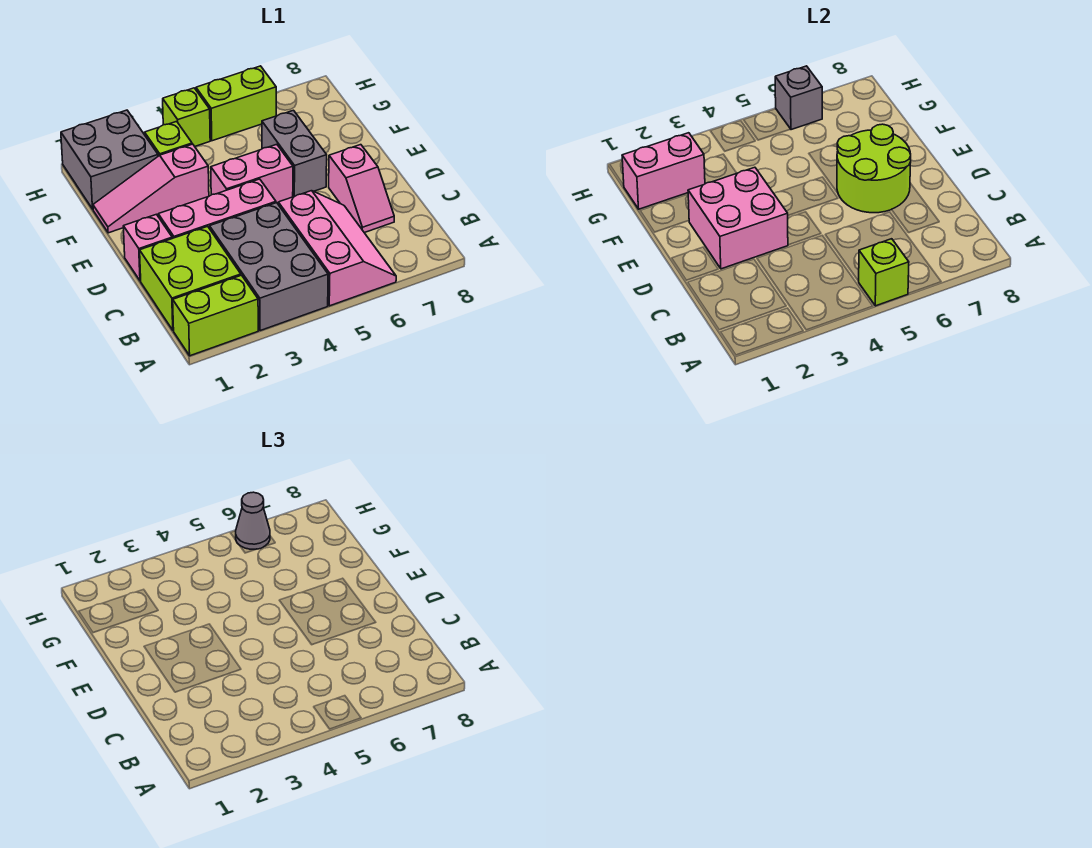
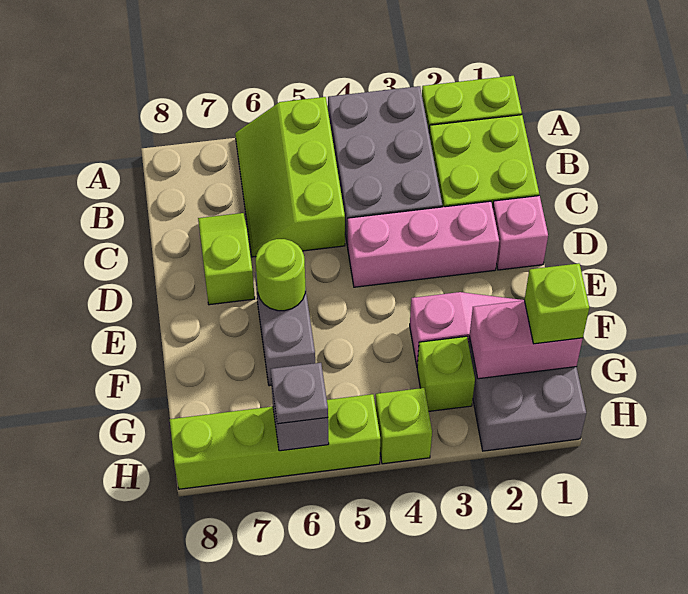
pink 2x3 slope [278,191,396,306] -> lime 2x3 slope [235,97,345,257]
lime 1x1 brick [859,239,909,306] -> lime 1x1 brick moved to [525,263,589,344]
pink 1x2 slope [329,145,394,233] -> lime 1x2 slope [198,213,255,305]
pink 2x2 brick [688,167,788,269] -> none
lime 2x2 round brick [837,124,911,213] -> lime 1x1 round brick [256,239,305,311]
pink 1x2 brick [211,144,293,204] -> none
lime 1x2 brick [196,66,276,141] -> lime 1x4 brick [170,394,380,489]
grey 1x1 cone [236,492,270,549] -> grey 1x1 plate [270,363,328,424]

